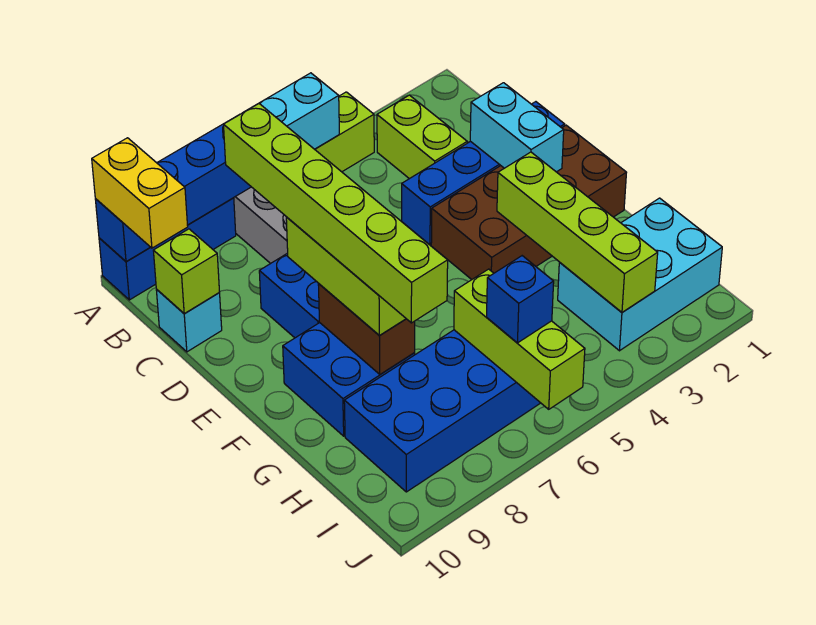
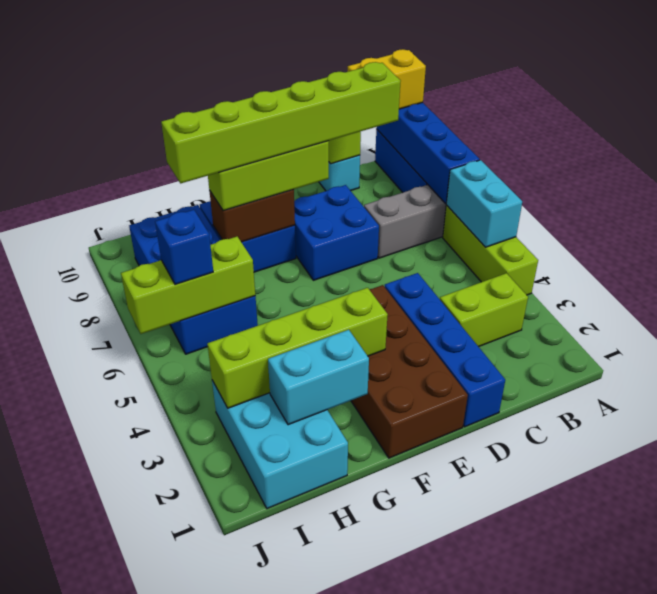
cyan 1x2 brick [470,83,564,172] -> cyan 1x2 brick moved to [268,330,369,425]

